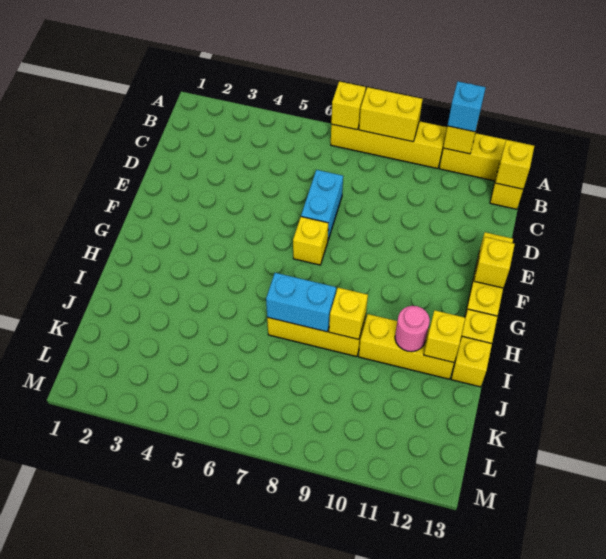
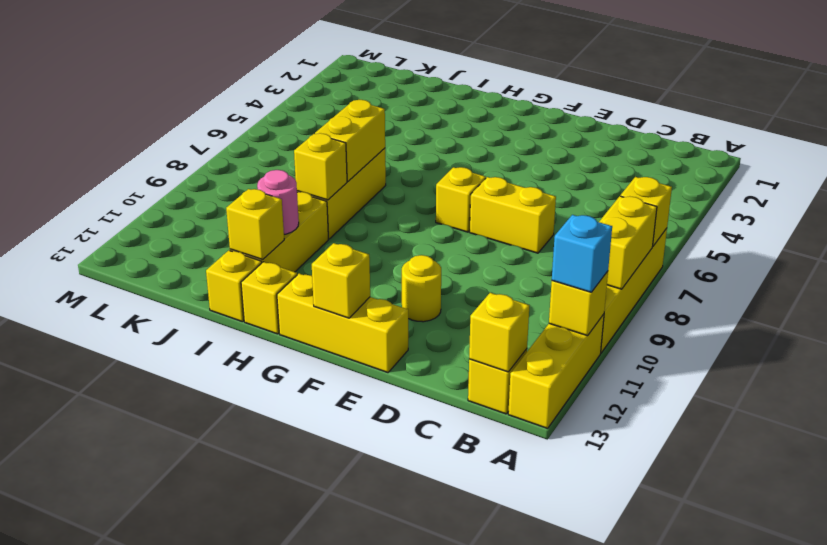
cyan 1x2 brick [301,170,343,240] -> yellow 1x2 brick [470,177,556,253]
none -> yellow 1x1 round brick [402,255,441,322]
cyan 1x2 brick [266,273,336,332] -> yellow 1x2 brick [315,100,385,181]

